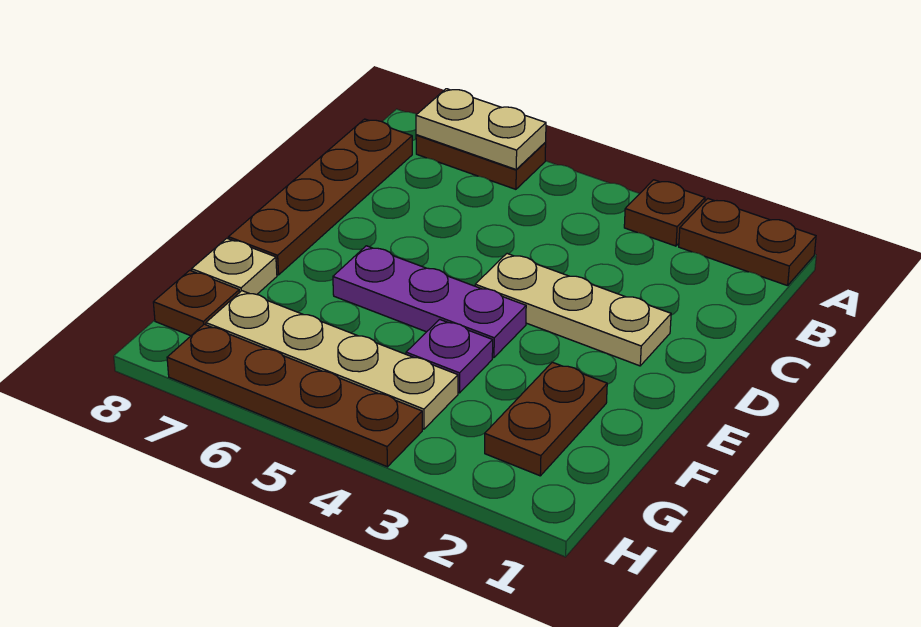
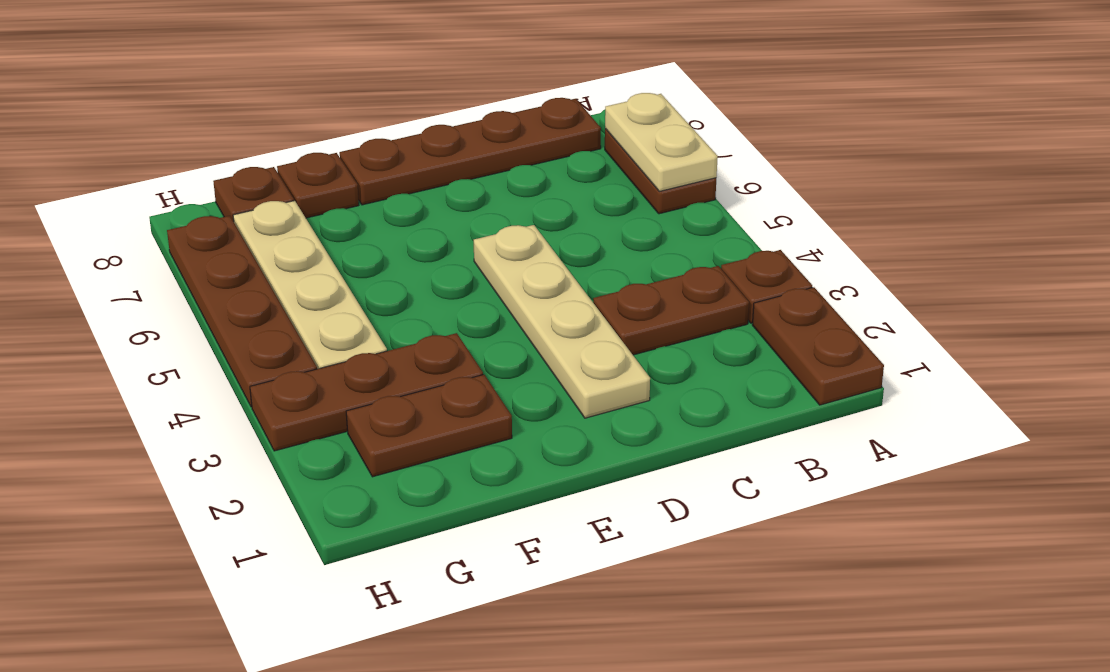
none -> brown 1x2 plate [593,266,749,355]
tan 1x3 plate [475,254,671,366] -> tan 1x4 plate [474,225,650,418]
purple 1x3 plate [333,246,526,358] -> none
none -> brown 1x3 plate [250,333,483,451]
purple 1x1 plate [406,319,493,393] -> none
tan 1x1 plate [192,238,277,294] -> brown 1x1 plate [277,153,359,218]

